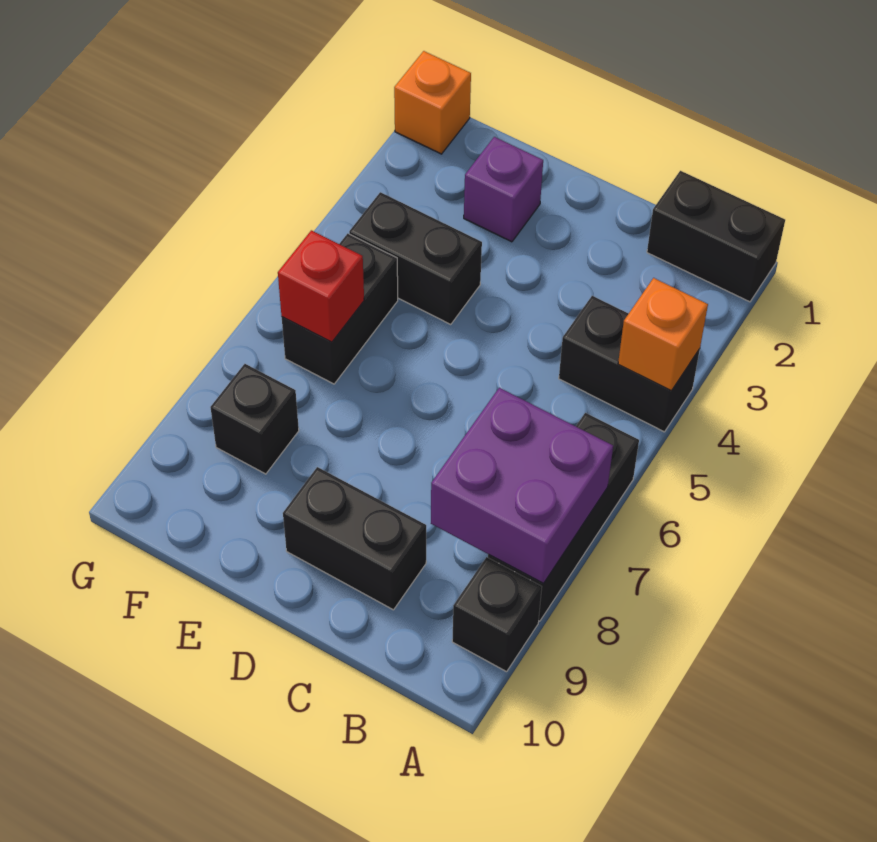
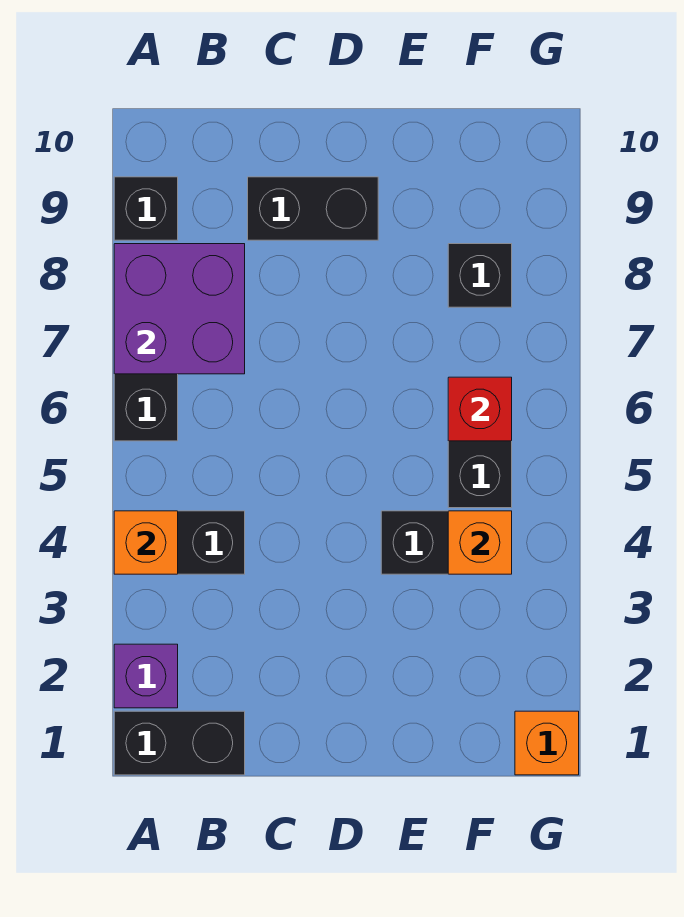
purple 1x1 brick [464,137,543,242] -> purple 1x1 brick moved to [114,644,178,708]
none -> orange 1x1 brick [448,511,512,574]

